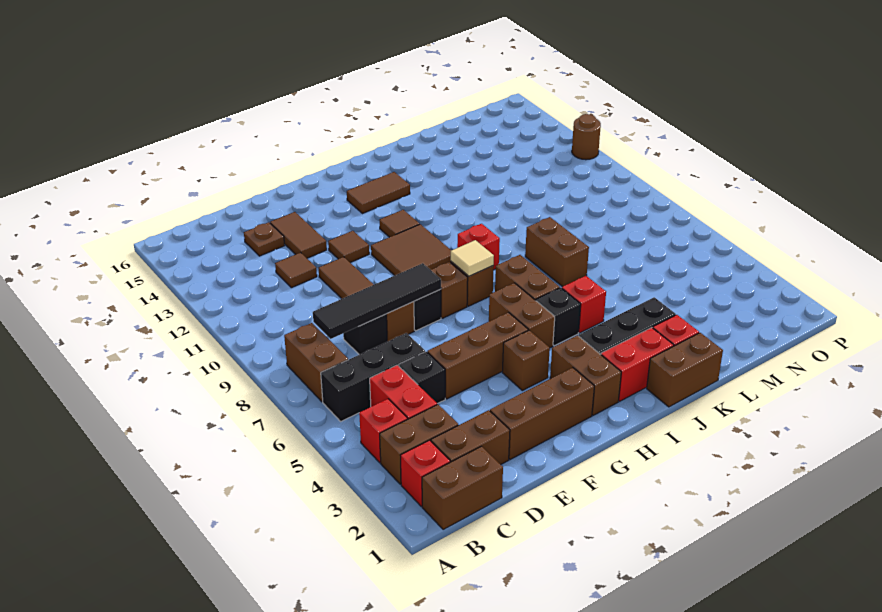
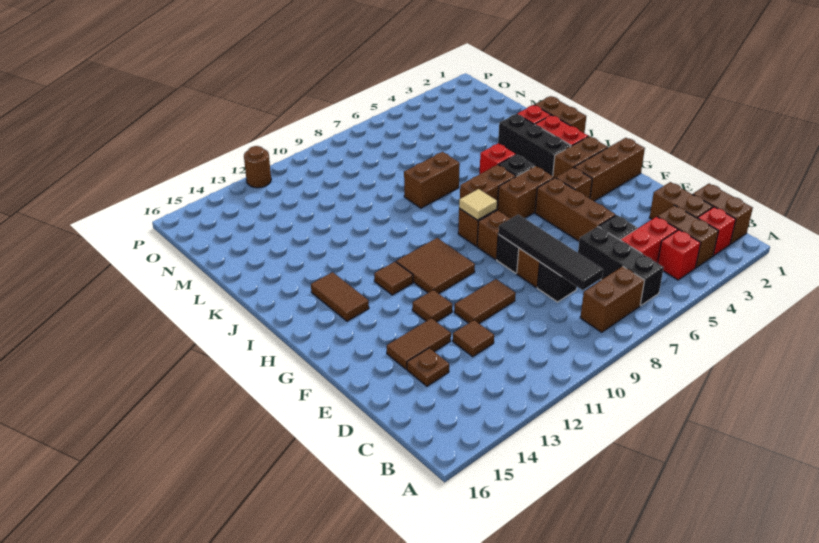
brown 1x3 brick [490,368,594,460] -> brown 1x3 brick turned to [574,138,645,201]
red 1x1 brick [457,224,500,270] -> none

